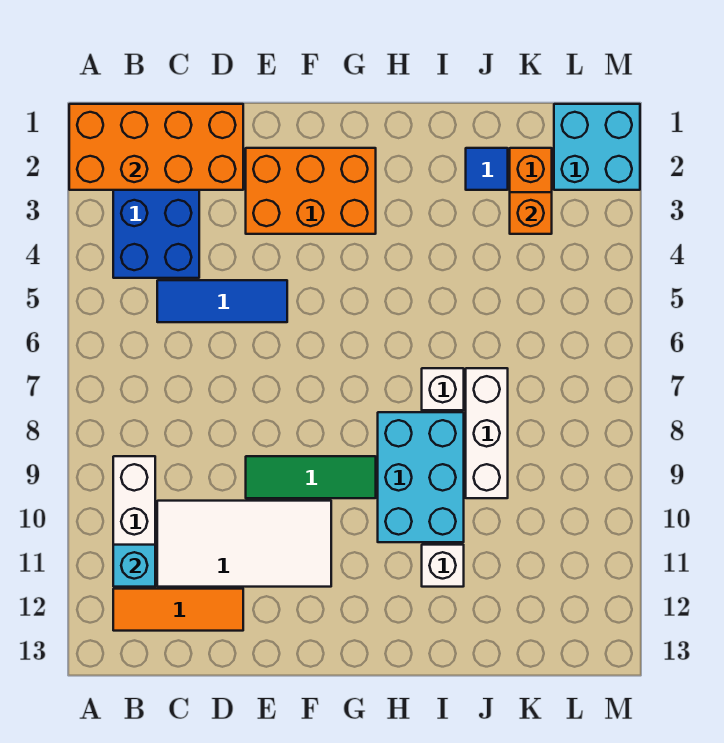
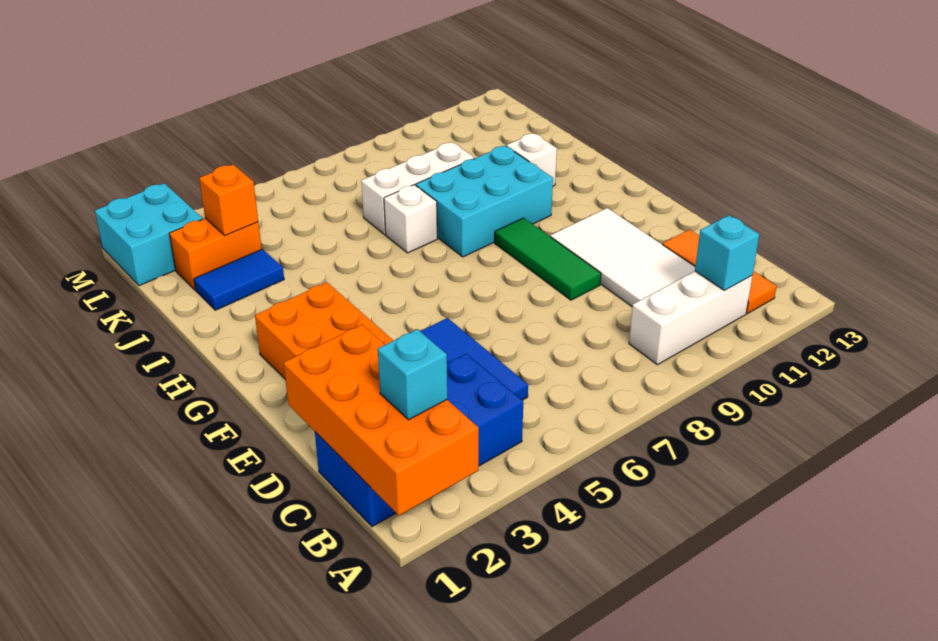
none -> cyan 1x1 brick [378,329,447,420]
blue 1x1 tile [466,148,508,190] -> blue 1x2 tile [194,249,284,310]

